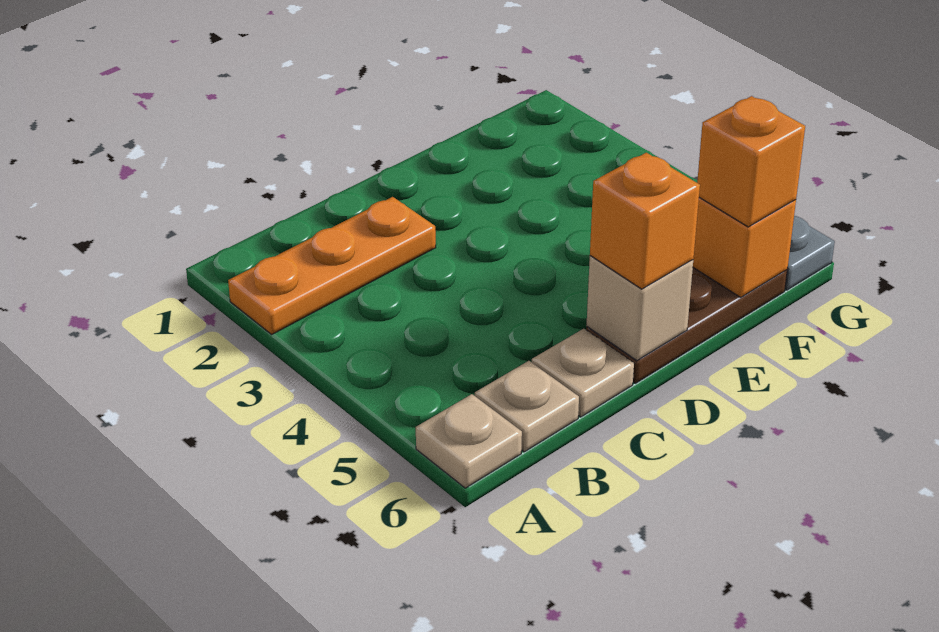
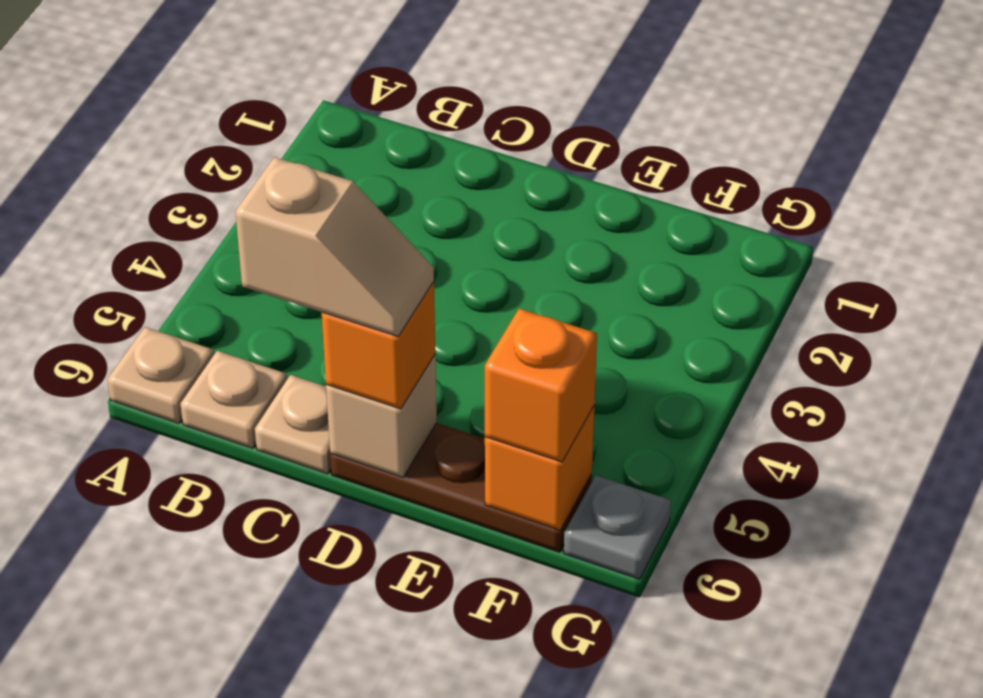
orange 1x3 plate [228,197,436,334] -> none
none -> tan 1x2 slope [235,157,434,336]

